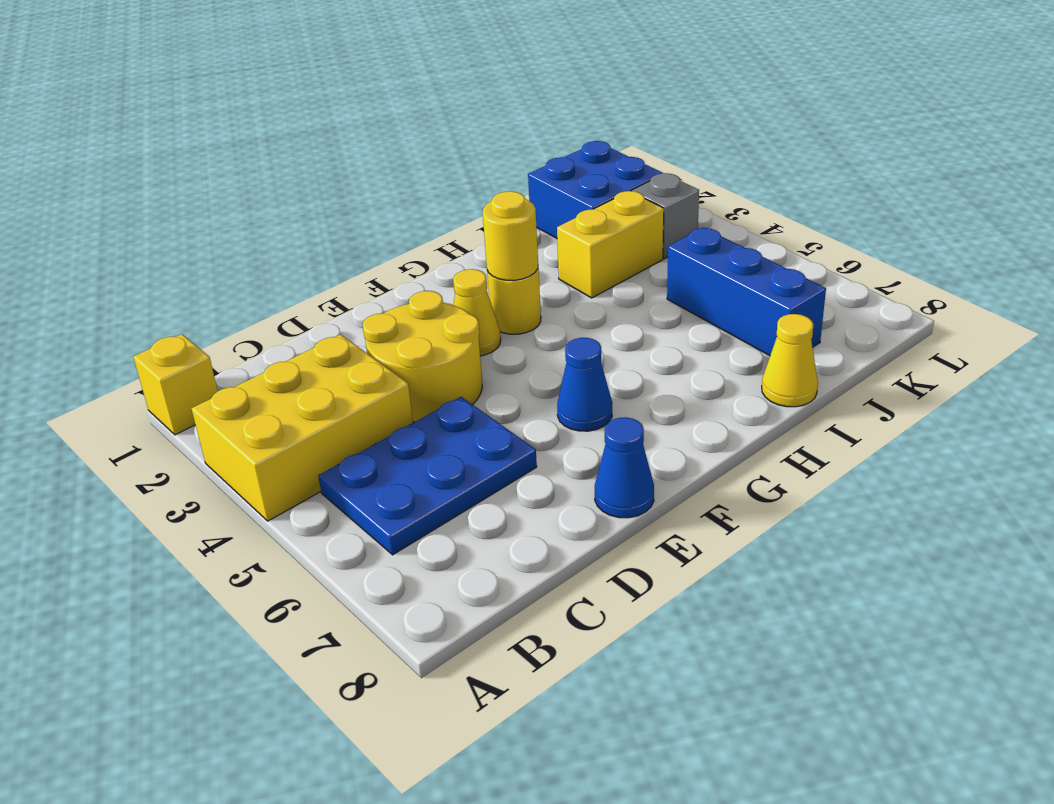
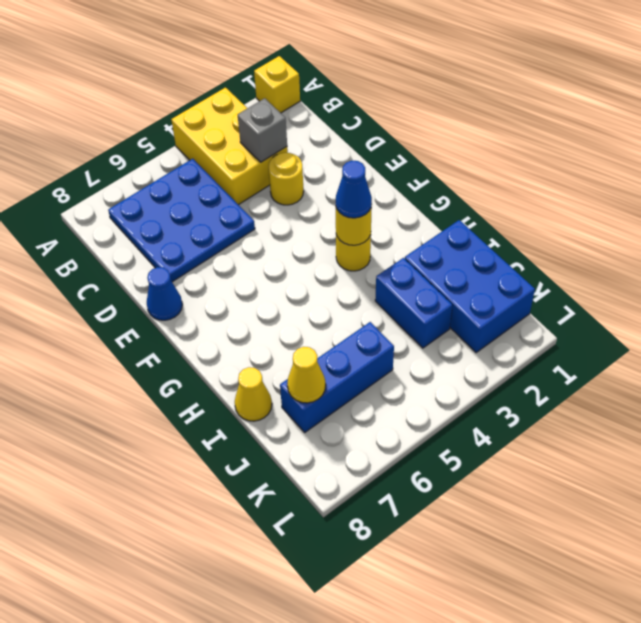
blue 2x3 plate [318,397,537,555] -> blue 3x3 plate [108,159,255,282]
yellow 2x2 round brick [362,291,482,422] -> yellow 1x1 round brick [269,153,304,205]
yellow 1x1 cone [453,269,501,356] -> yellow 1x1 cone moved to [287,347,326,403]
blue 1x1 cone [557,338,612,431] -> blue 1x1 cone moved to [336,161,372,218]
yellow 1x2 brick [557,191,664,298] -> blue 1x2 brick [375,258,452,348]
blue 2x2 brick [528,141,662,238] -> blue 2x3 brick [405,220,535,352]
grey 1x1 brick [632,173,699,259] -> grey 1x1 brick moved to [238,98,287,162]

